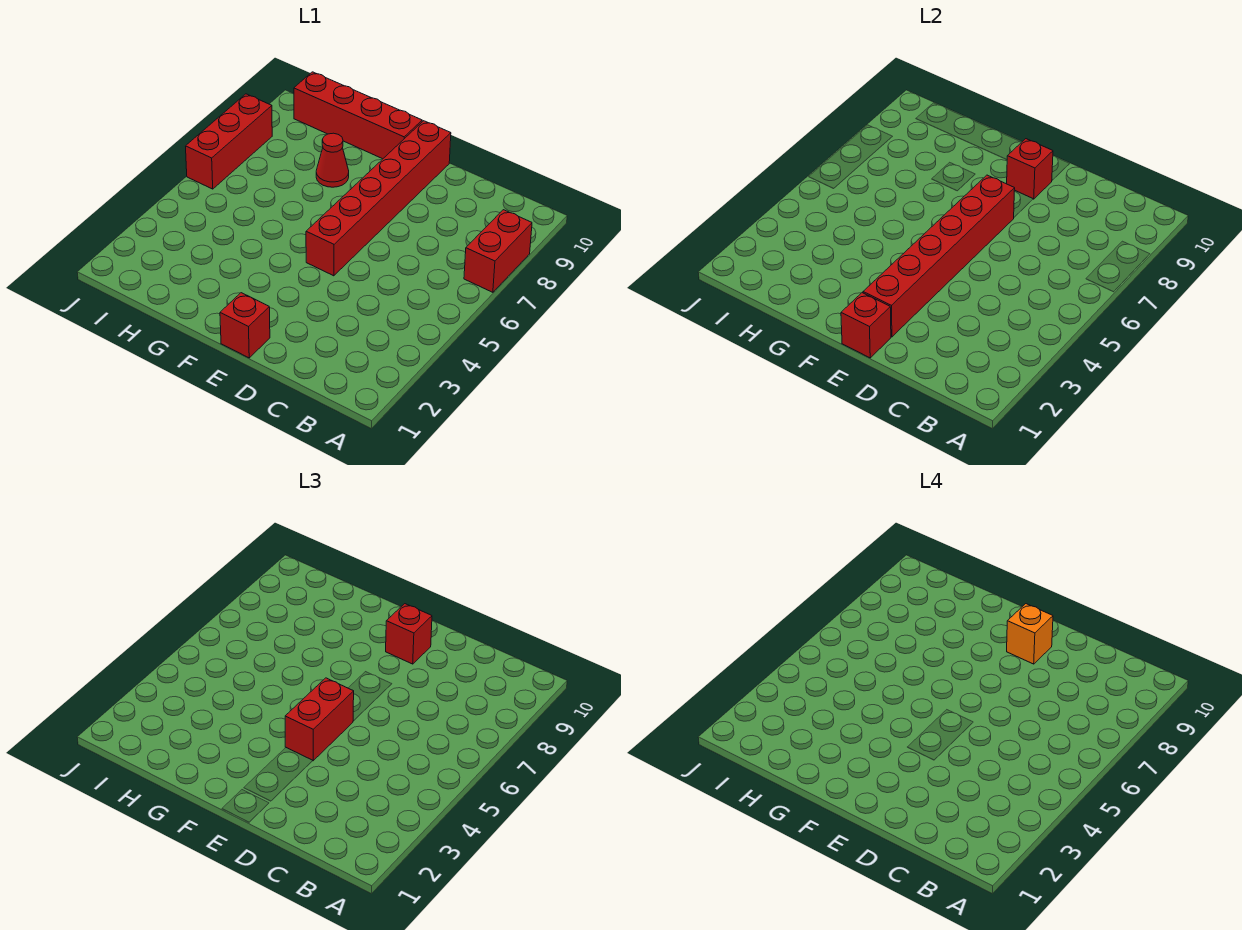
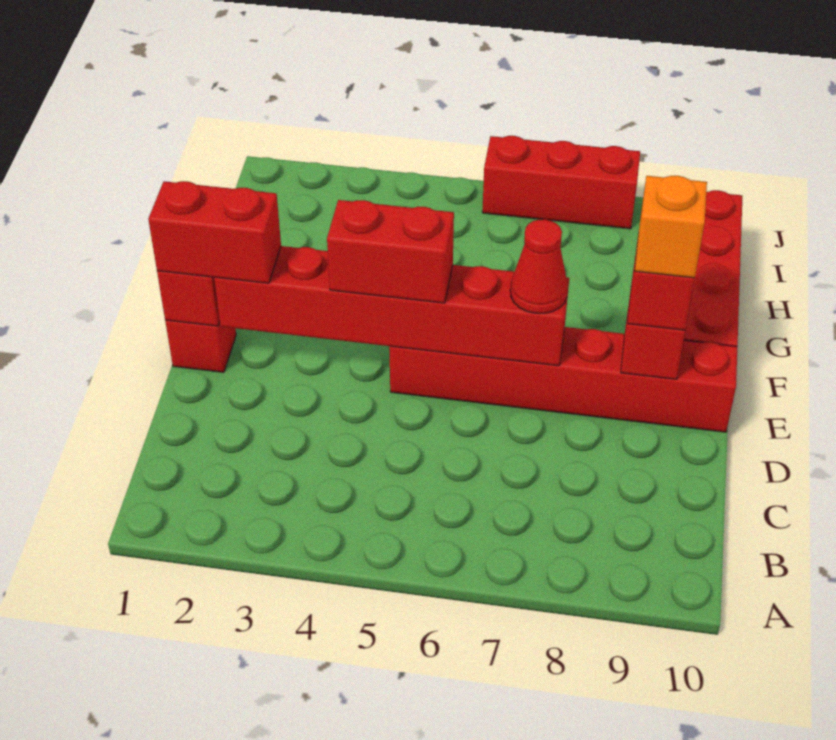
red 1x2 brick [464,210,532,292] -> red 1x2 brick moved to [148,181,281,283]
red 1x1 cone [316,133,349,187] -> red 1x1 cone moved to [510,219,568,313]

